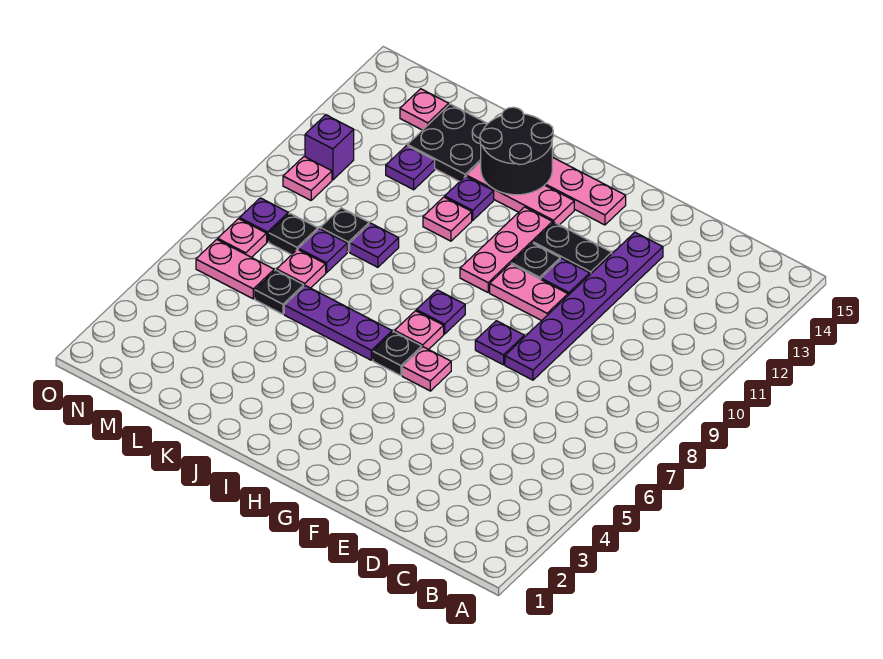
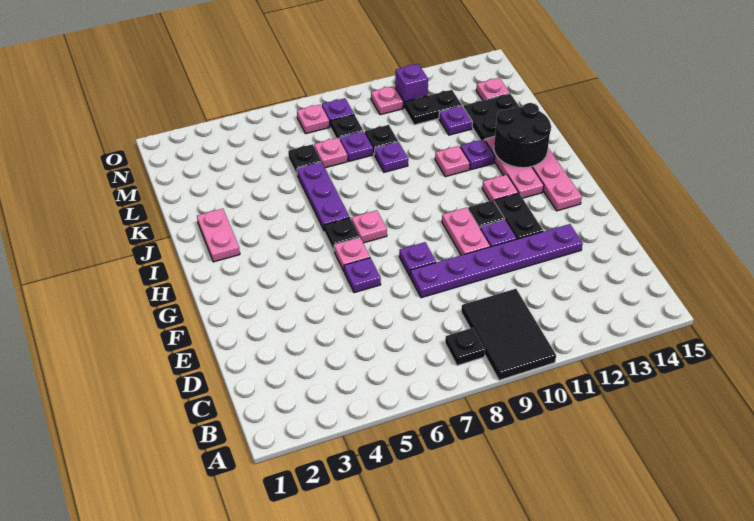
none -> black 2x3 tile [461,289,556,380]
none -> black 1x1 plate [445,328,485,366]
purple 1x1 plate [416,290,465,334] -> purple 1x1 plate moved to [344,258,381,293]
pink 1x3 plate [460,207,553,292] -> pink 1x1 plate [482,175,518,201]
pink 1x2 plate [196,239,274,299] -> pink 1x2 plate moved to [197,209,240,262]
none -> black 1x2 plate [404,90,462,125]

